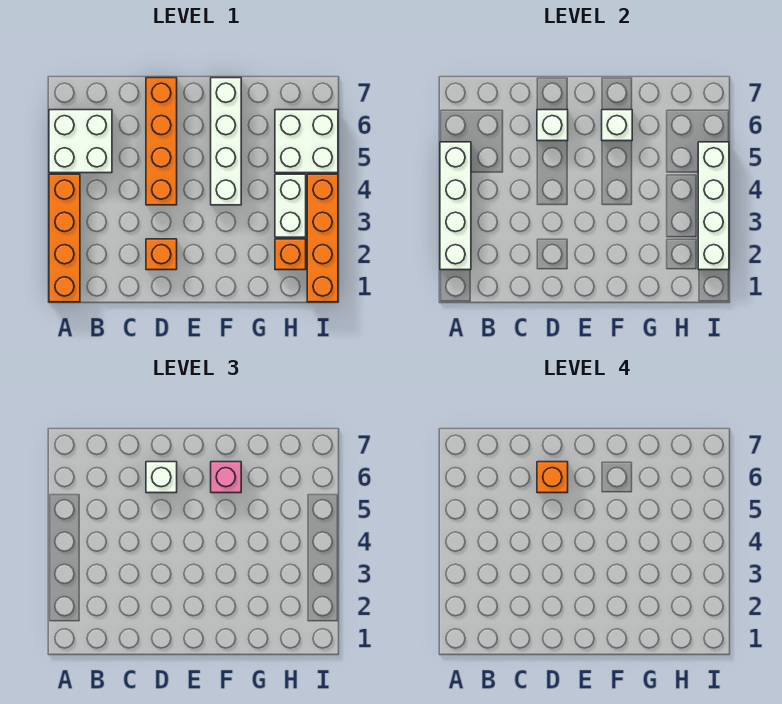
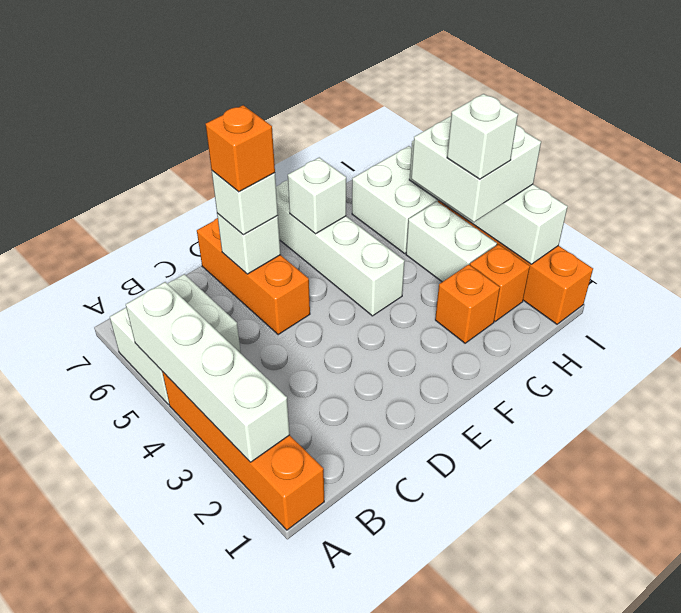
orange 1x1 brick [146,239,177,270] -> orange 1x1 brick moved to [435,264,500,343]
orange 1x4 brick [146,78,177,205] -> orange 1x3 brick [197,218,310,335]
pink 1x1 brick [211,462,241,493] -> none
none -> white 2x2 brick [411,116,541,222]
none -> white 1x1 brick [447,94,518,179]

